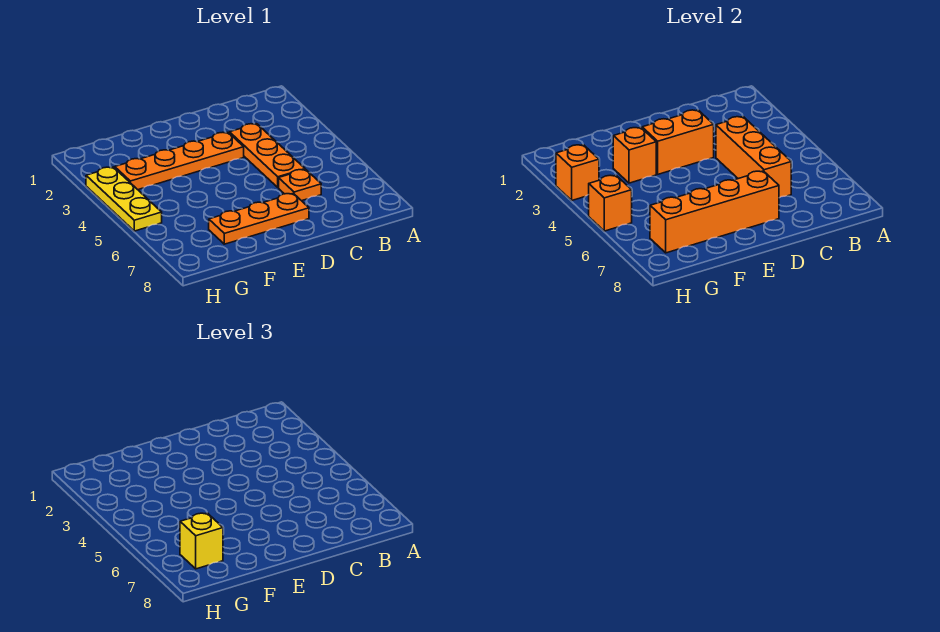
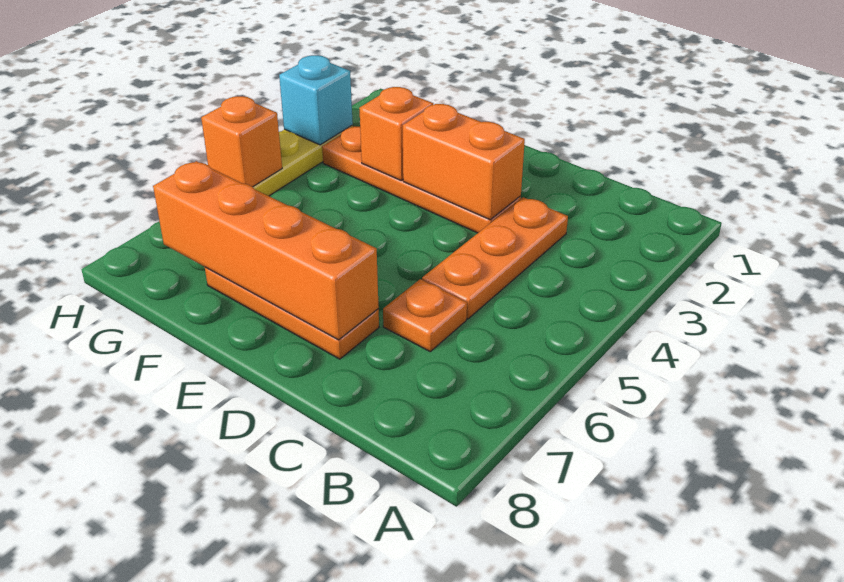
orange 1x3 brick [716,117,791,198] -> none
yellow 1x1 brick [180,513,223,569] -> none
orange 1x1 brick [556,145,599,200] -> cyan 1x1 brick [279,55,353,145]

